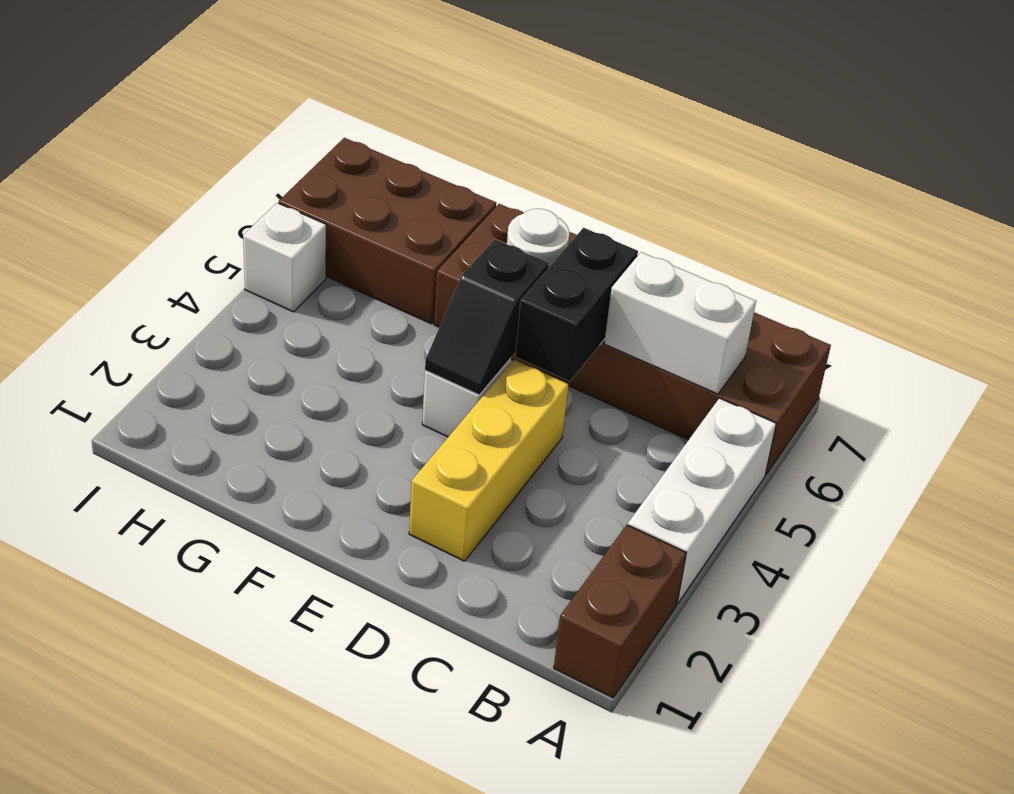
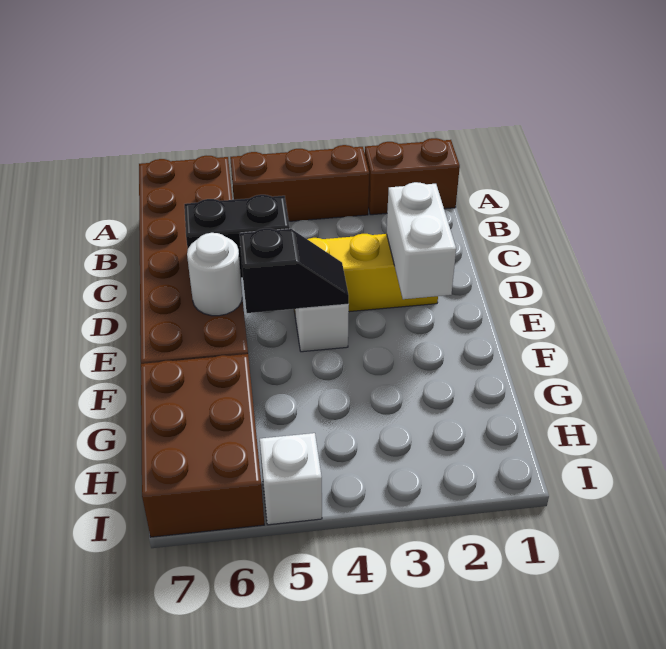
white 1x3 brick [628,398,776,603] -> brown 1x3 brick [230,145,369,221]
white 1x2 brick [604,252,756,394] -> white 1x2 brick moved to [386,182,456,299]

